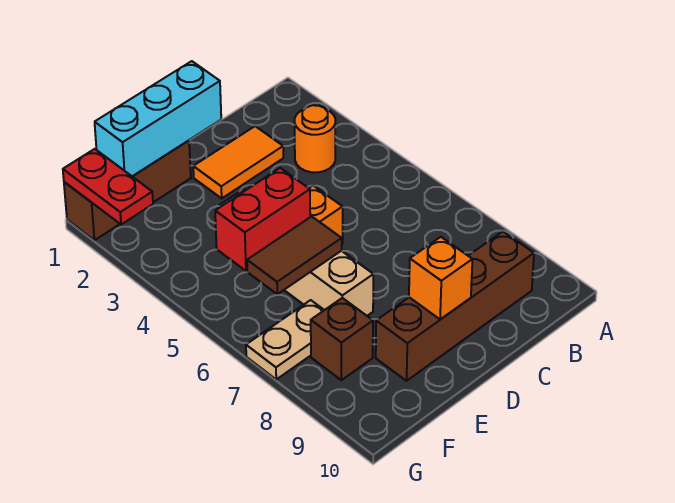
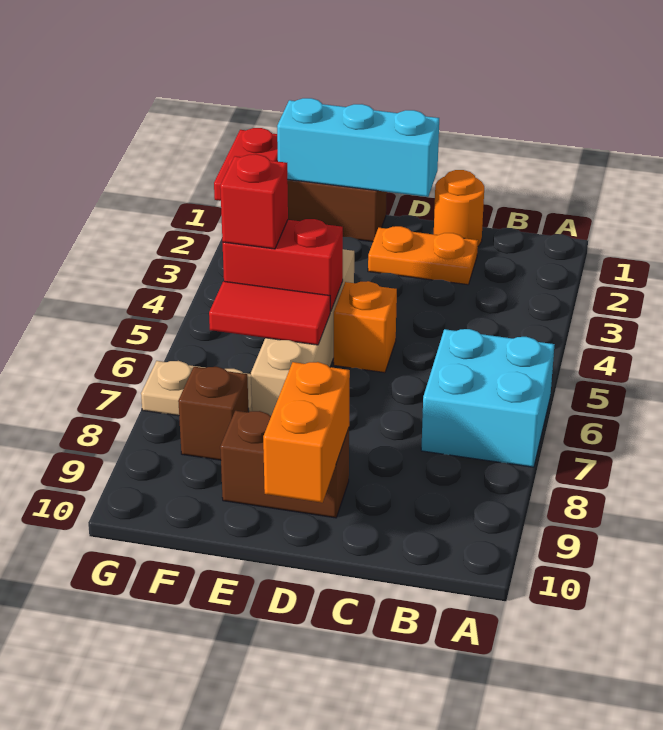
none -> cyan 2x2 brick [421,329,555,467]
orange 1x1 round brick [294,105,335,172] -> orange 1x1 round brick moved to [434,170,484,246]
brown 1x4 brick [376,232,534,381] -> brown 1x2 brick [220,411,349,518]
orange 1x2 tile [193,126,283,198] -> orange 1x2 plate [368,226,478,285]
orange 1x1 brick [409,237,472,319] -> orange 1x2 brick [263,362,350,503]
brown 1x2 tile [247,216,342,294] -> red 1x2 tile [209,281,330,345]
none -> red 1x1 brick [220,154,288,249]

